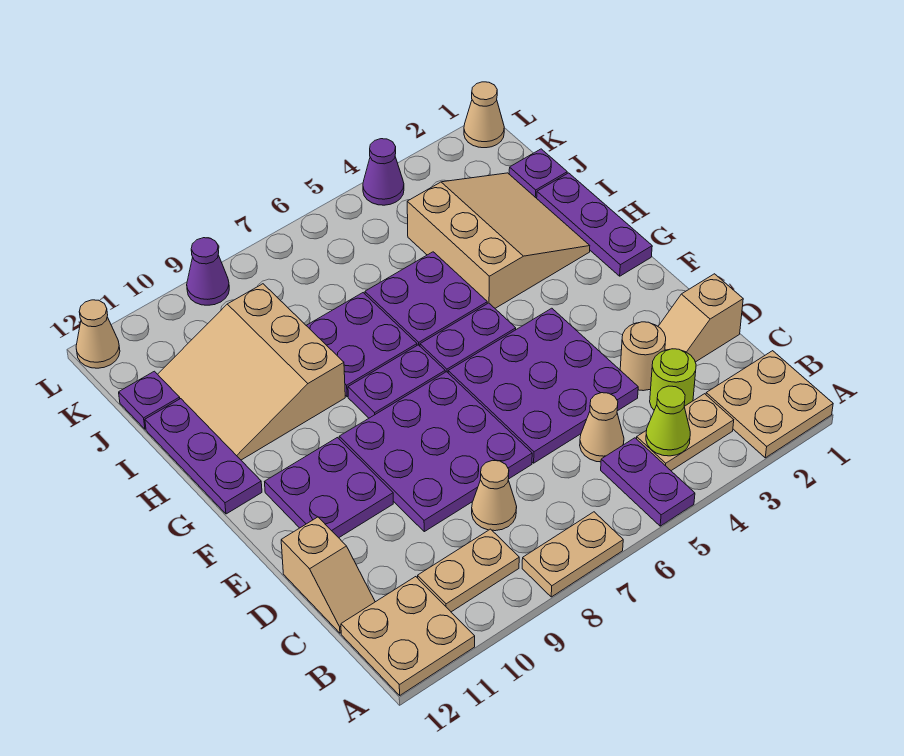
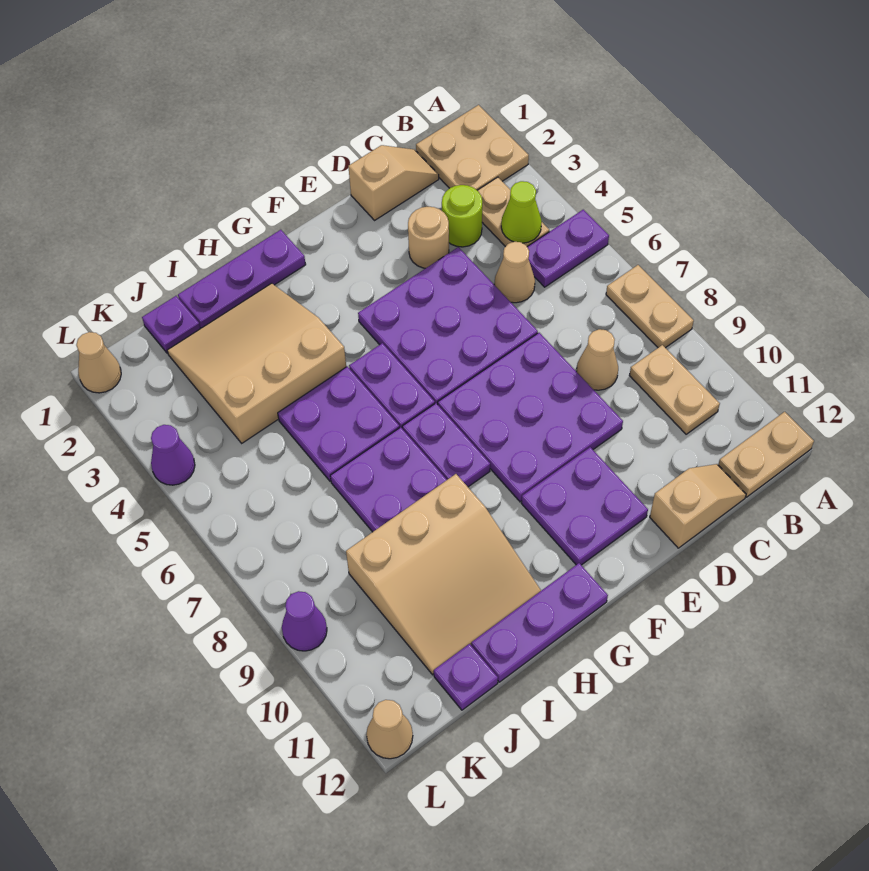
tan 2x2 plate [341,577,475,695] -> tan 1x2 plate [718,412,814,497]
tan 1x2 slope [658,274,743,362] -> tan 1x2 slope turned to [348,145,439,220]

